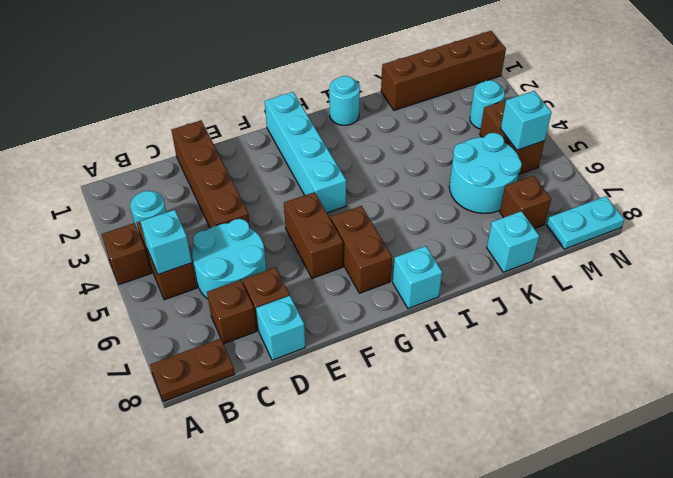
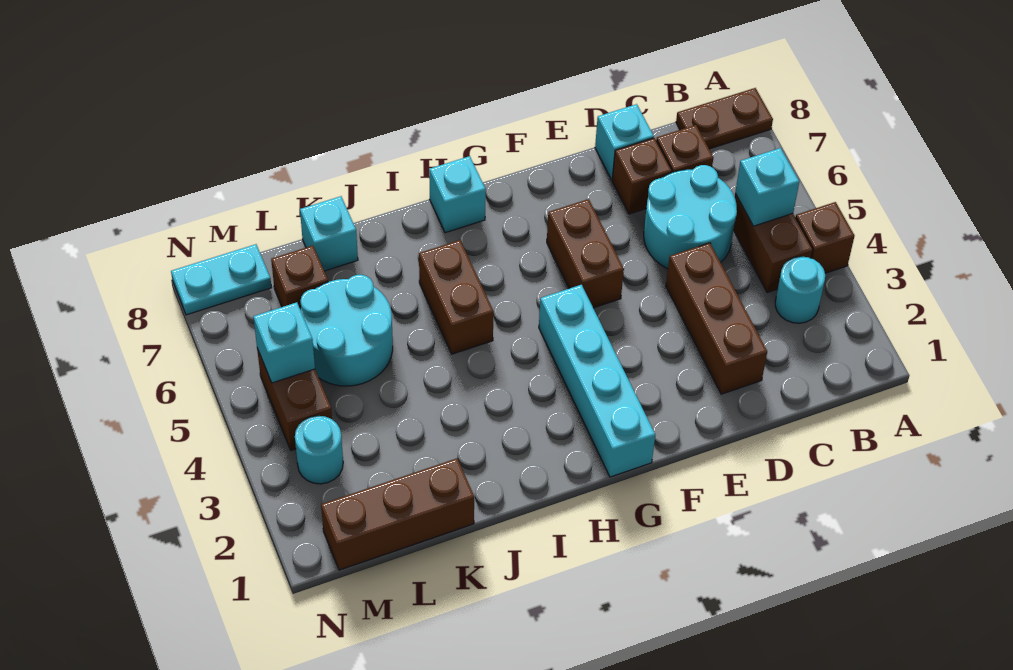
brown 1x4 brick [172,120,250,228] -> brown 1x3 brick [666,243,767,394]
brown 1x2 brick [331,206,392,293] -> brown 1x2 brick moved to [419,240,494,354]
cyan 1x1 round brick [329,76,360,125] -> none
brown 1x4 brick [381,31,506,110] -> brown 1x3 brick [321,458,474,570]

